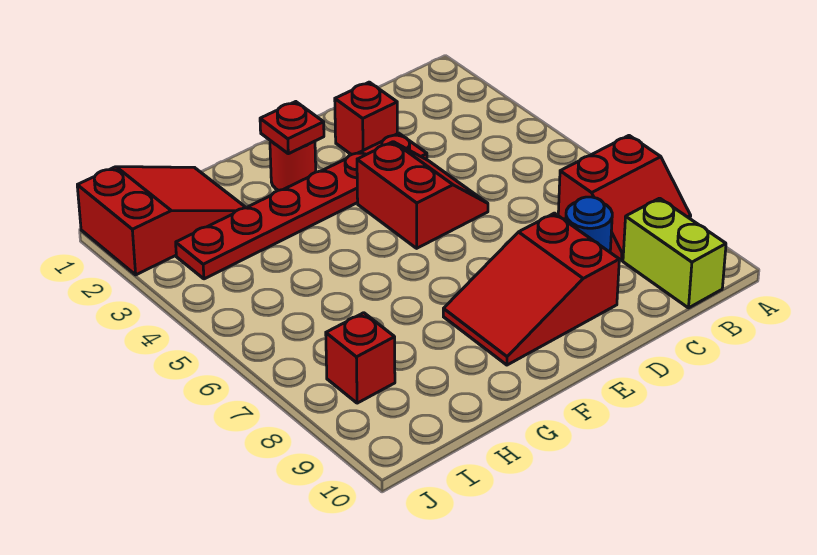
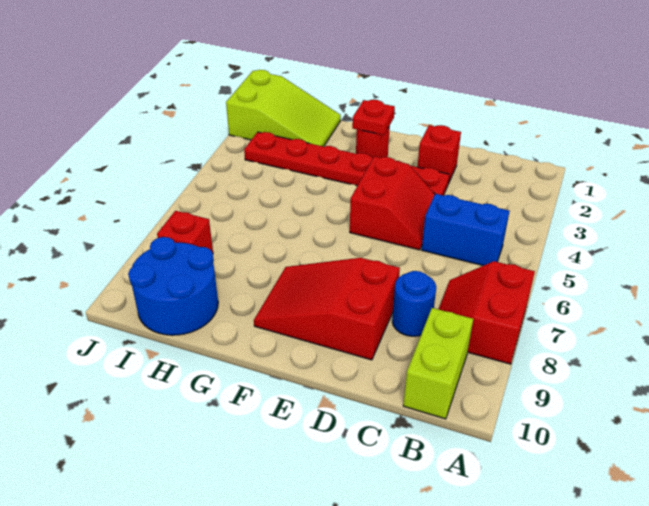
red 2x2 slope [558,136,691,260] -> red 2x2 slope turned to [439,261,535,364]
none -> blue 1x2 brick [422,194,509,266]
red 2x3 slope [77,167,246,275] -> lime 2x3 slope [226,70,341,147]
none -> blue 2x2 round brick [128,237,218,335]

